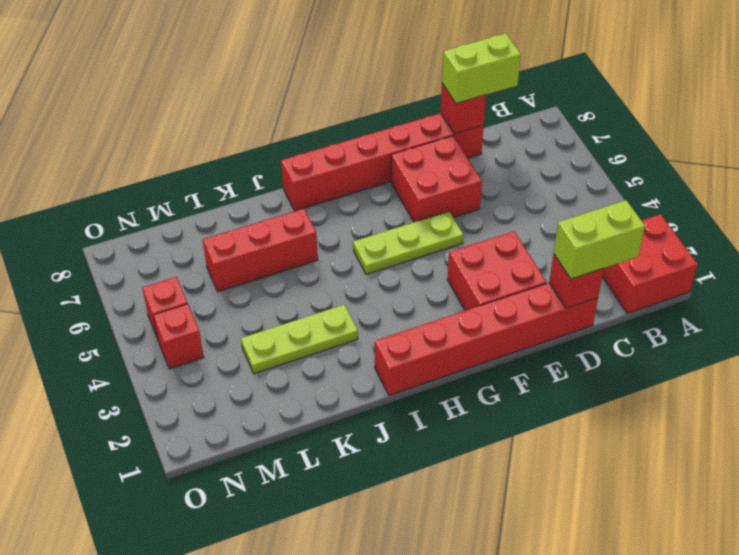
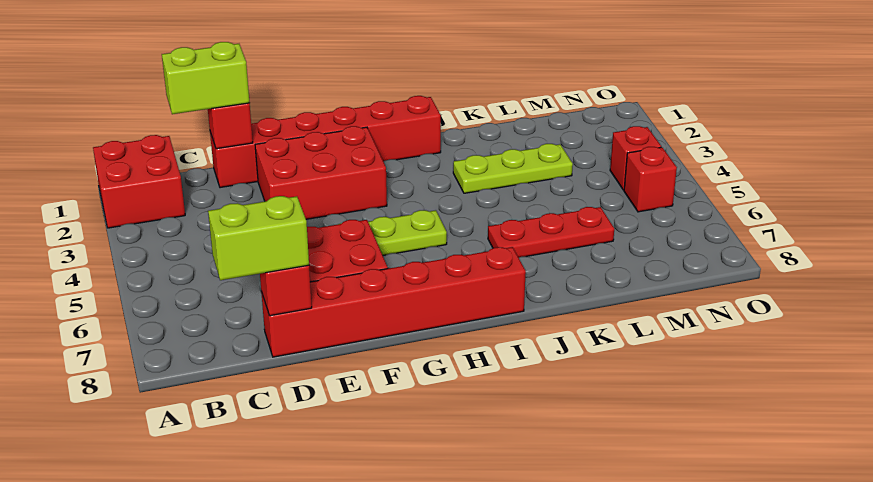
red 2x2 brick [447,231,547,311] -> red 2x3 brick [255,126,387,219]
red 1x3 brick [203,208,318,292] -> red 1x3 plate [488,207,614,258]

